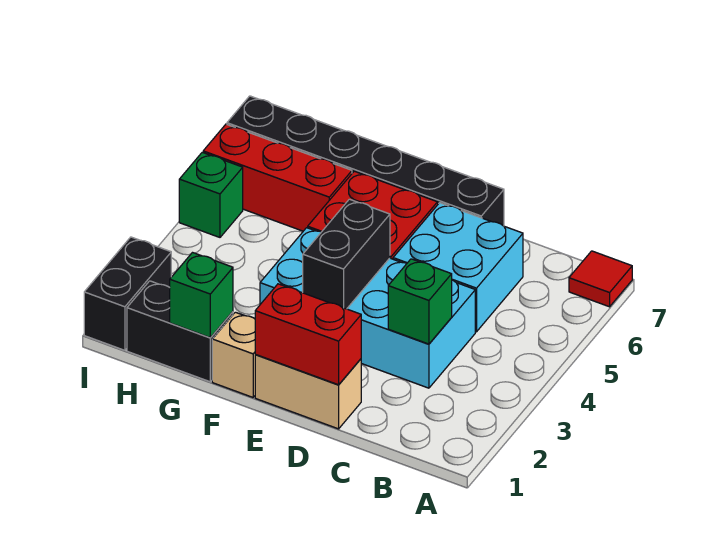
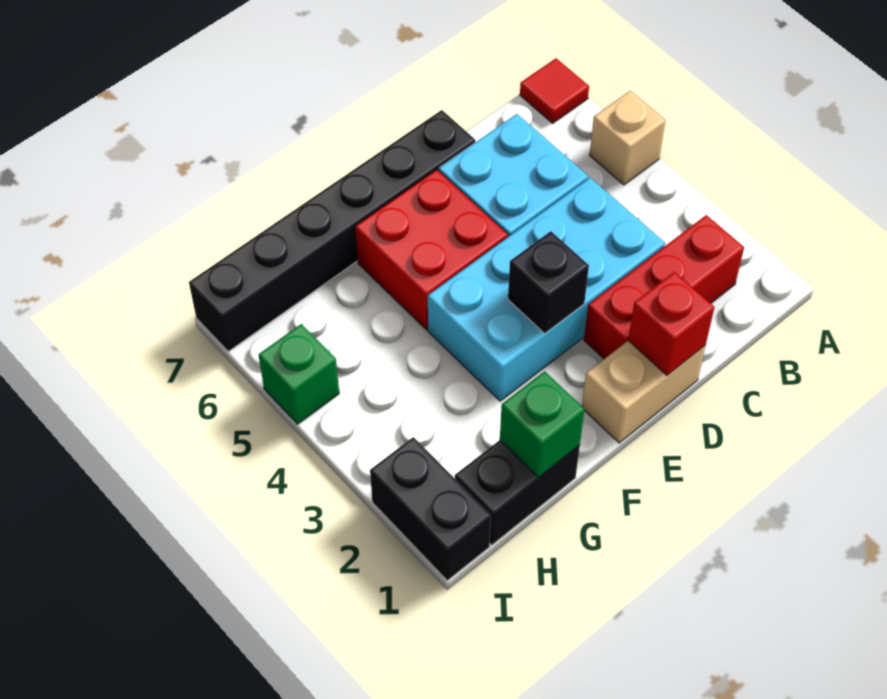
green 1x1 brick [388,259,452,344] -> none
red 1x2 brick [255,284,361,385] -> red 1x1 brick [628,272,714,375]
black 1x2 brick [303,199,390,309] -> black 1x1 brick [508,231,589,333]
tan 1x1 brick [212,312,255,397] -> tan 1x1 brick moved to [590,91,666,185]
red 1x3 brick [203,124,352,231] -> red 1x3 brick moved to [584,215,744,359]

